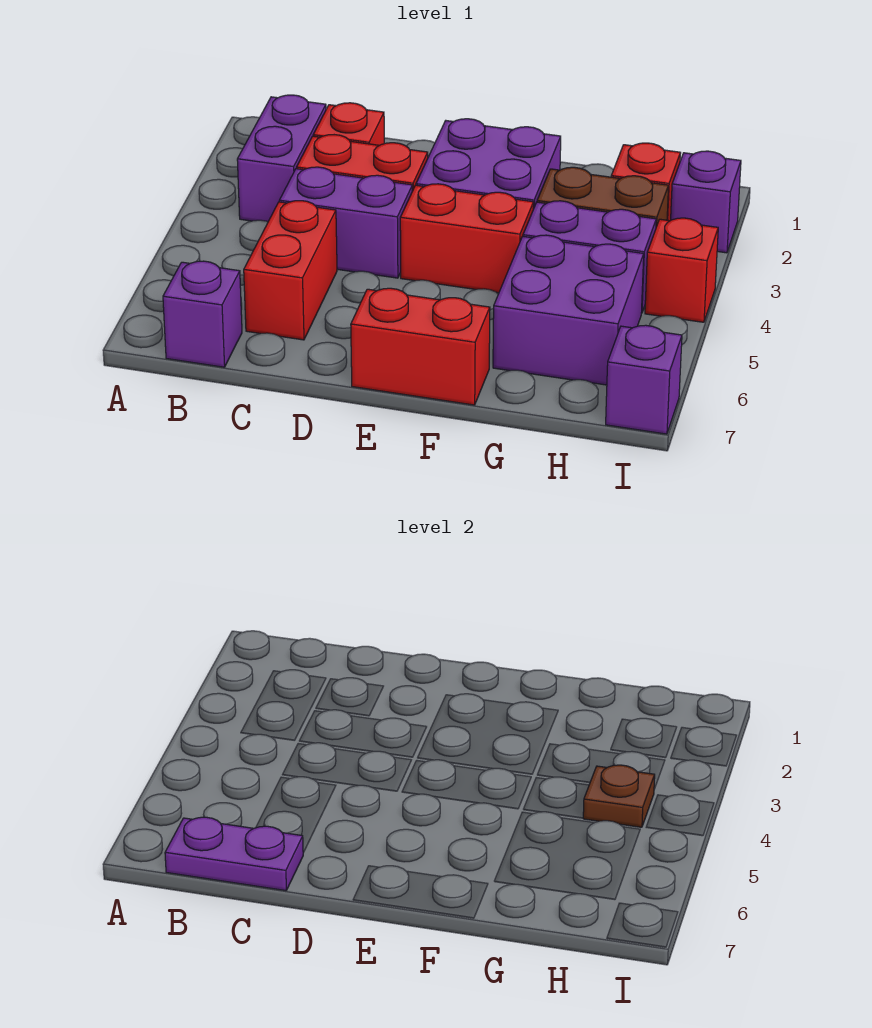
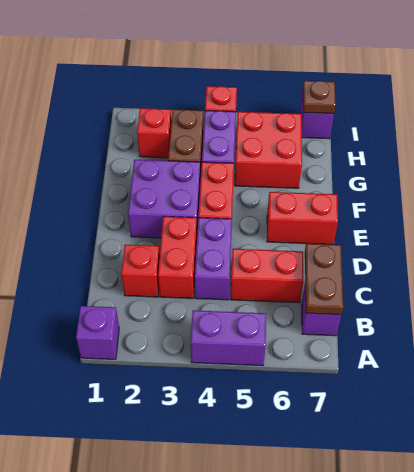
purple 1x2 brick [237,95,326,222] -> purple 1x2 brick moved to [191,310,266,366]
purple 1x2 plate [165,817,304,891] -> brown 1x2 plate [305,244,343,315]
red 1x2 brick [351,288,490,405] -> red 1x2 brick turned to [267,192,338,245]
purple 2x2 brick [493,235,644,385] -> red 2x2 brick [235,112,302,188]
brown 1x1 plate [583,765,655,827] -> brown 1x1 plate moved to [303,81,336,114]
purple 1x1 brick [671,151,741,253] -> purple 1x1 brick moved to [76,306,119,359]

